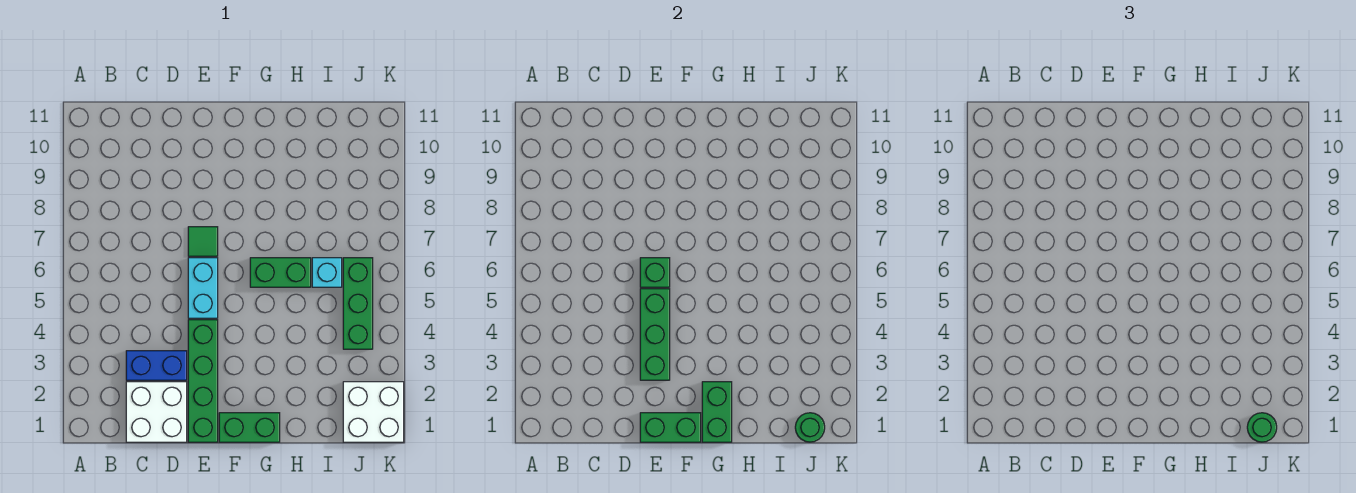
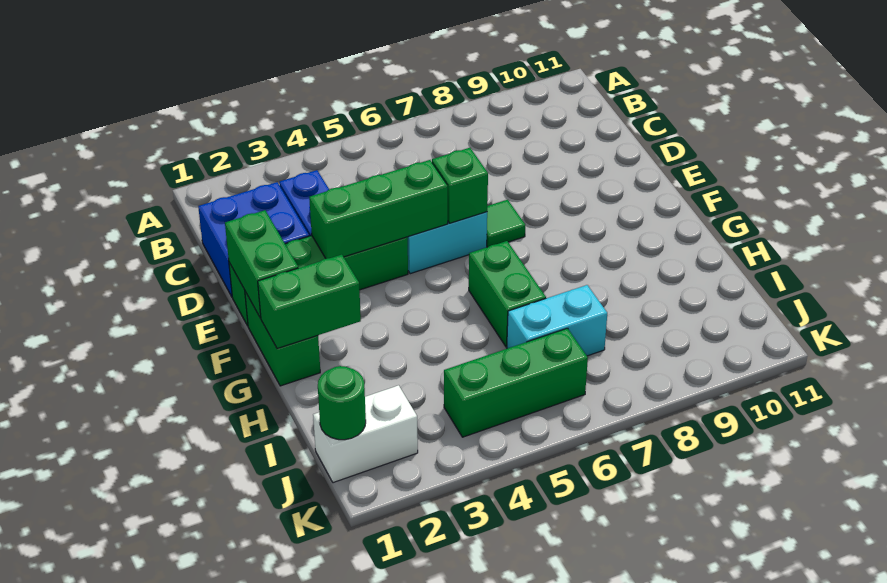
white 2x2 brick [126,382,187,442] -> blue 2x2 brick [198,182,309,296]
cyan 1x1 brick [312,258,342,287] -> cyan 1x2 brick [507,285,607,356]
white 2x2 brick [343,382,404,442] -> white 1x2 brick [313,385,418,483]
green 1x1 round brick [1247,413,1277,442] -> none

